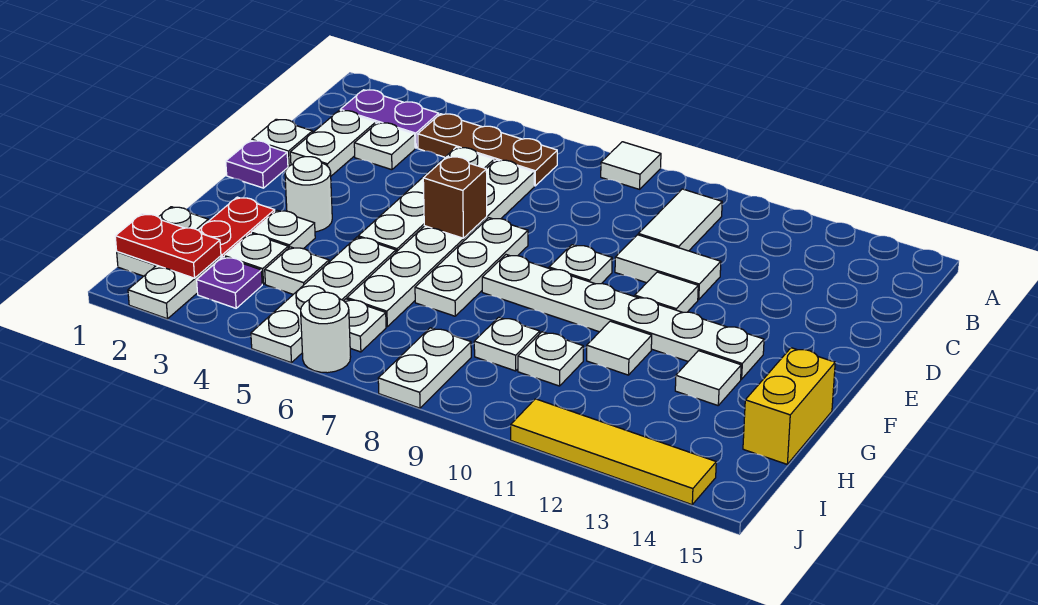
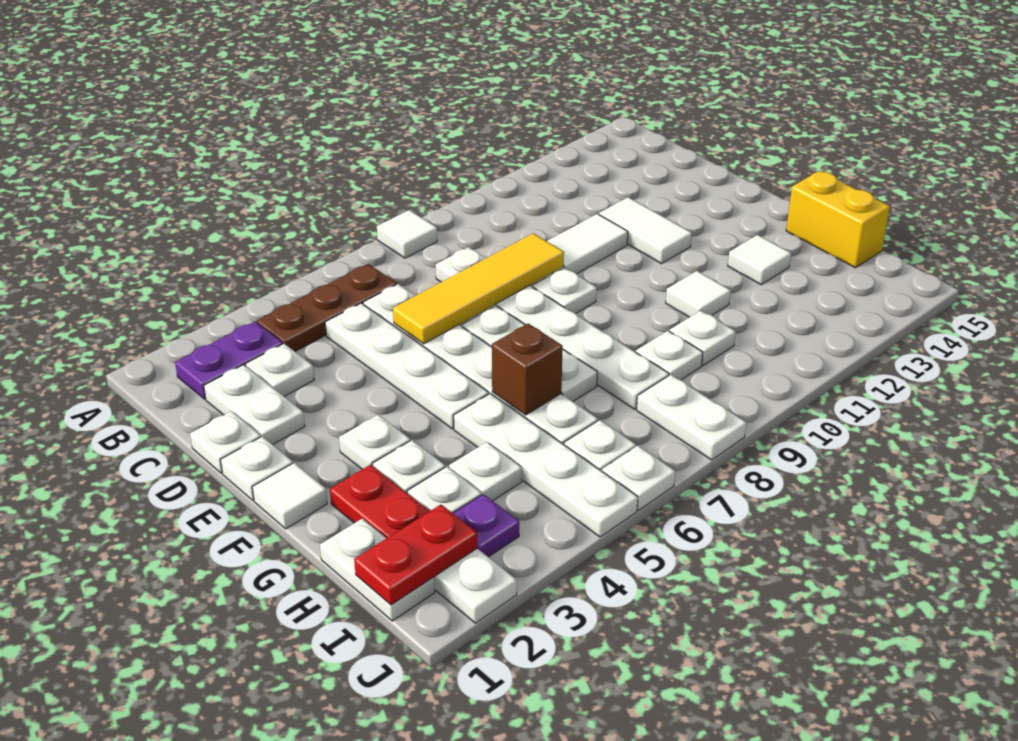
white 1x2 tile [638,189,722,251] -> white 1x2 tile moved to [599,197,692,264]
purple 1x1 plate [226,140,288,188] -> white 1x1 plate [221,437,293,500]
brown 1x1 brick [423,156,487,238] -> brown 1x1 brick moved to [492,323,563,415]
white 1x1 tile [635,272,698,312] -> white 1x1 tile moved to [252,463,327,529]
white 1x1 round brick [285,157,332,232] -> white 1x1 plate [339,415,410,469]
white 1x6 plate [482,255,764,379] -> white 1x6 plate turned to [435,247,669,409]
white 1x1 round brick [301,292,351,373] -> white 1x1 plate [602,446,675,510]
yellow 1x4 tile [511,399,716,505] -> yellow 1x4 tile moved to [393,233,564,344]

